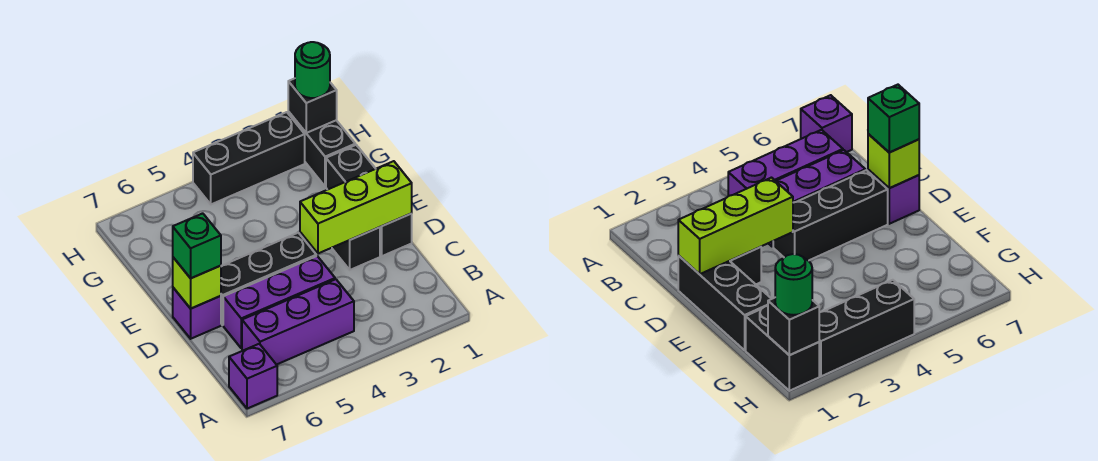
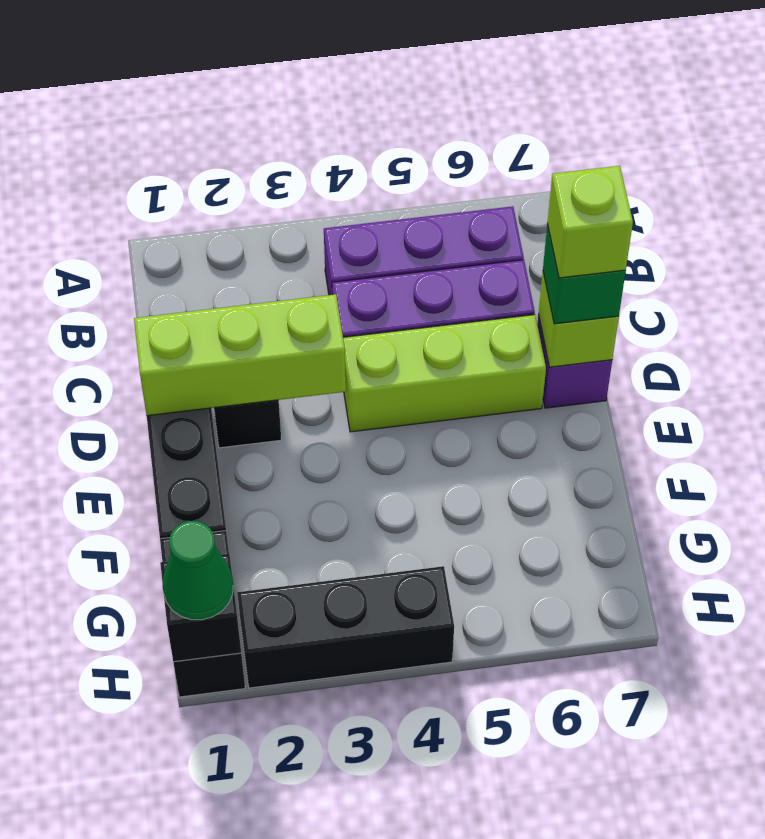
purple 1x1 brick [229,344,277,409] -> none
black 1x3 brick [221,233,316,325] -> lime 1x3 brick [343,315,546,432]
none -> lime 1x1 brick [547,166,633,278]
green 1x1 round brick [295,42,330,98] -> green 1x1 cone [163,521,233,620]

